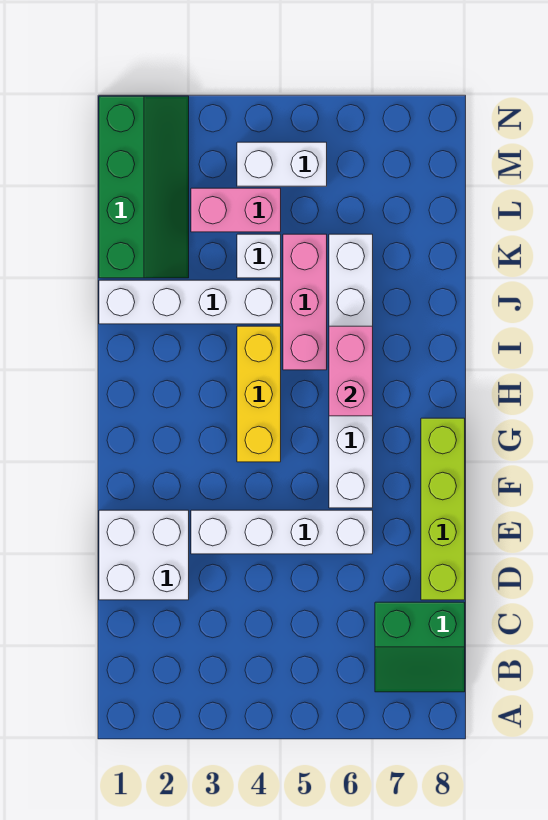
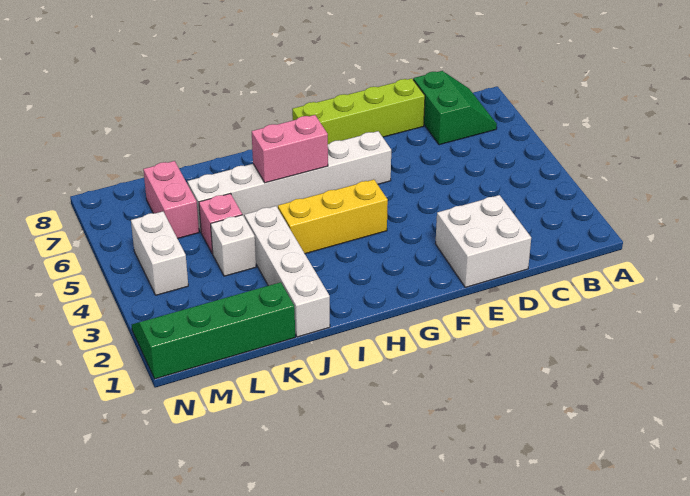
white 1x4 brick [191,510,373,554] -> none
pink 1x3 brick [283,234,327,370] -> pink 1x1 brick [199,194,242,254]
pink 1x2 brick [191,188,281,232] -> pink 1x2 brick moved to [143,161,199,238]

